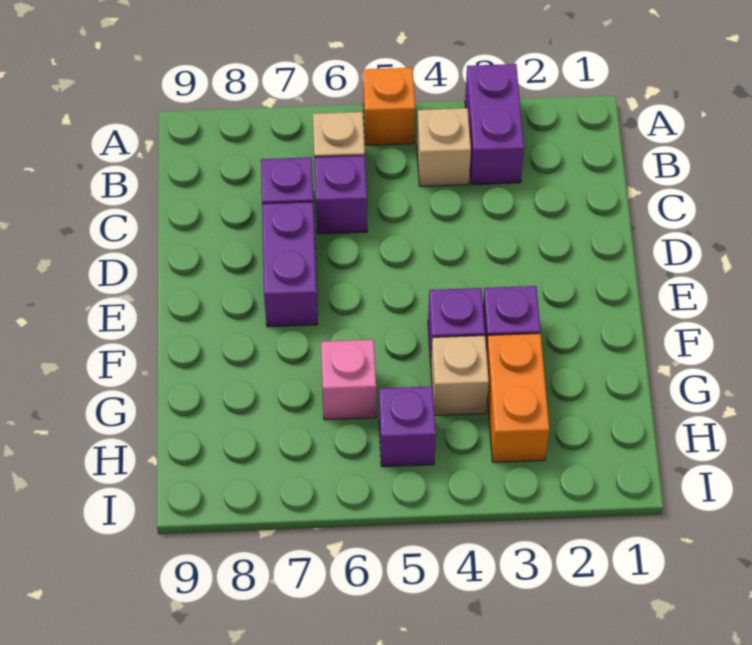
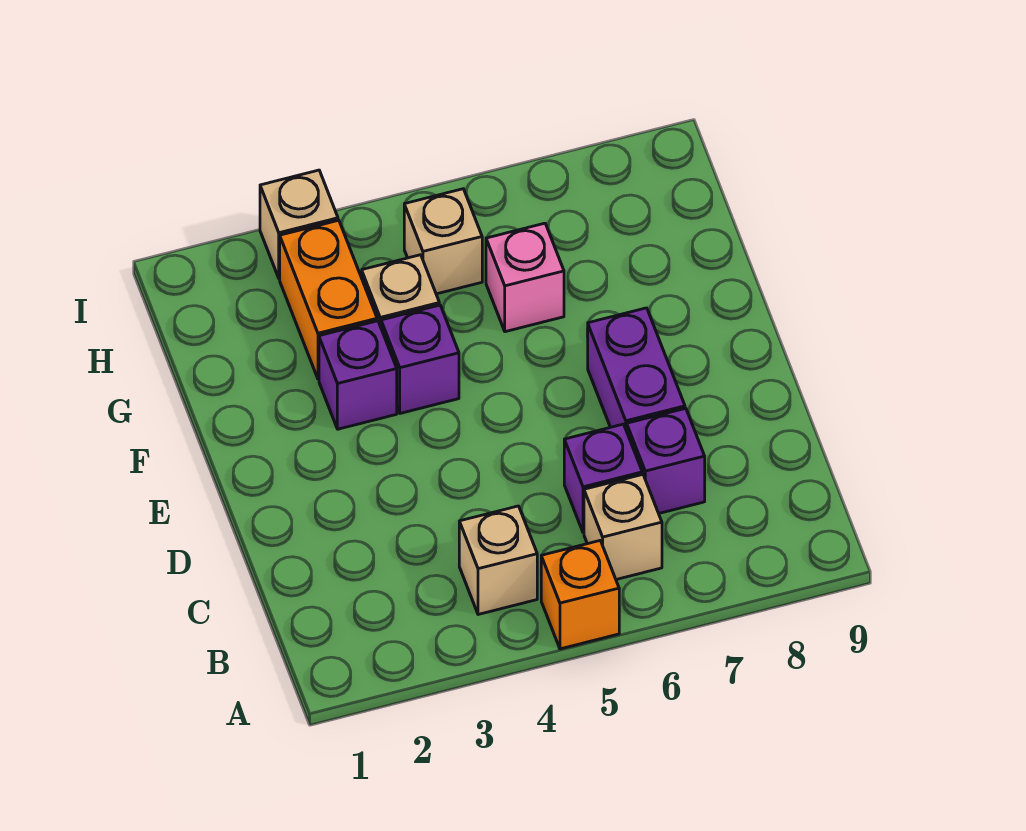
purple 1x2 brick [465,64,524,185] -> none
purple 1x1 brick [379,386,436,467] -> tan 1x1 brick [404,189,482,294]
none -> tan 1x1 brick [260,170,338,279]

